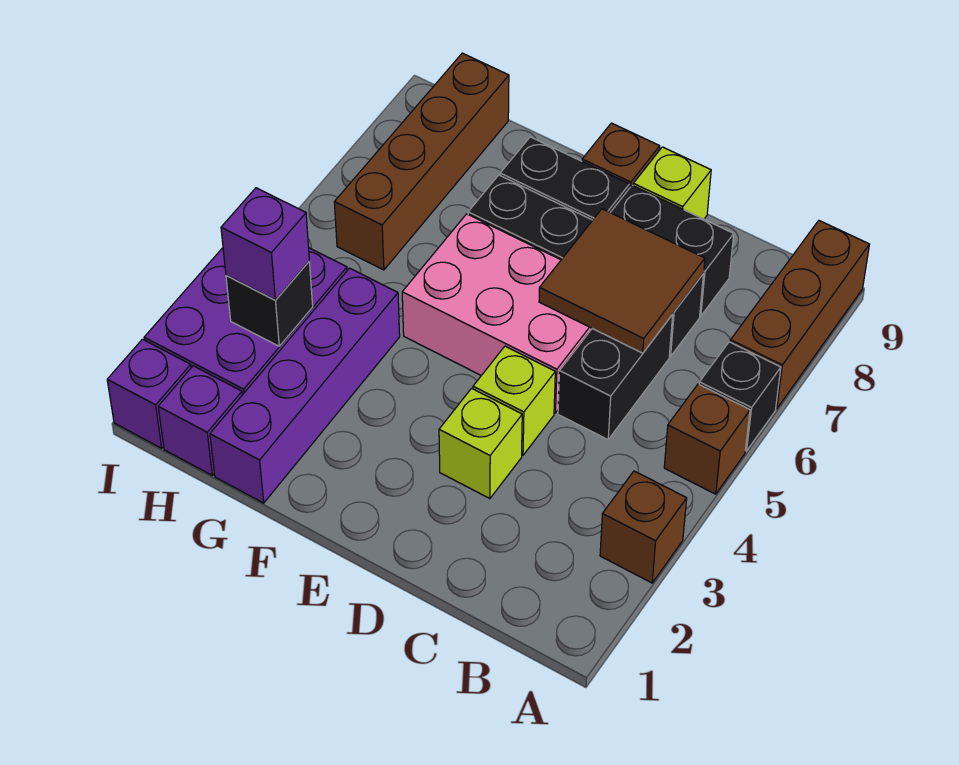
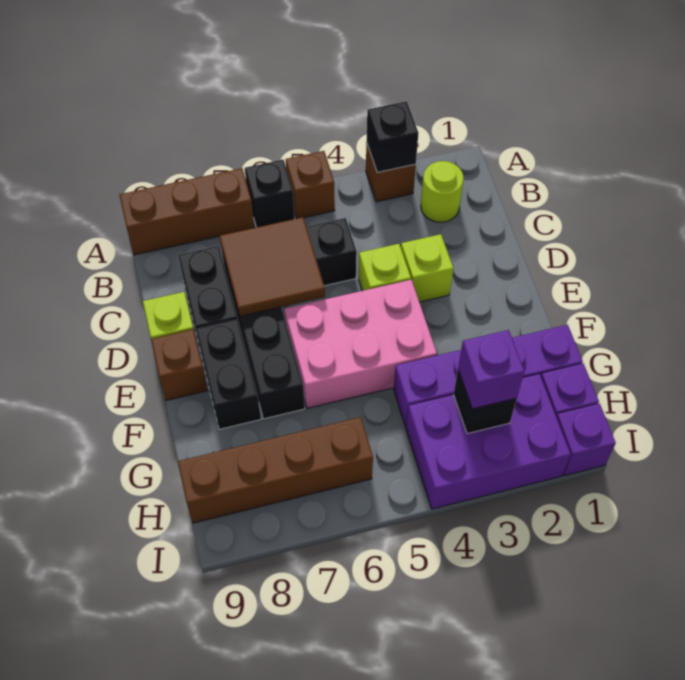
none -> black 1x1 brick [367,101,418,172]
none -> lime 1x1 round brick [421,161,464,222]
pink 2x3 brick [402,214,592,413] -> pink 2x3 brick turned to [284,280,437,408]

